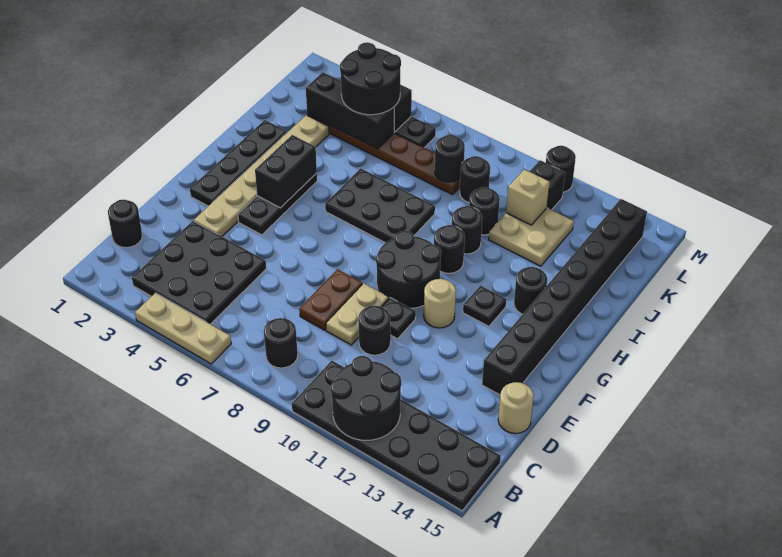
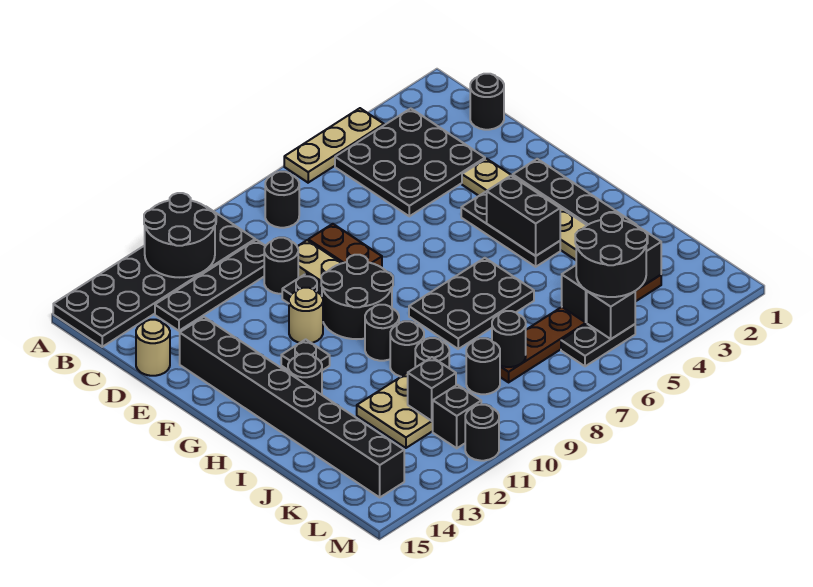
none -> black 1x4 plate [155,240,265,331]
tan 1x1 brick [506,169,550,225] -> black 1x1 brick [408,357,456,421]

